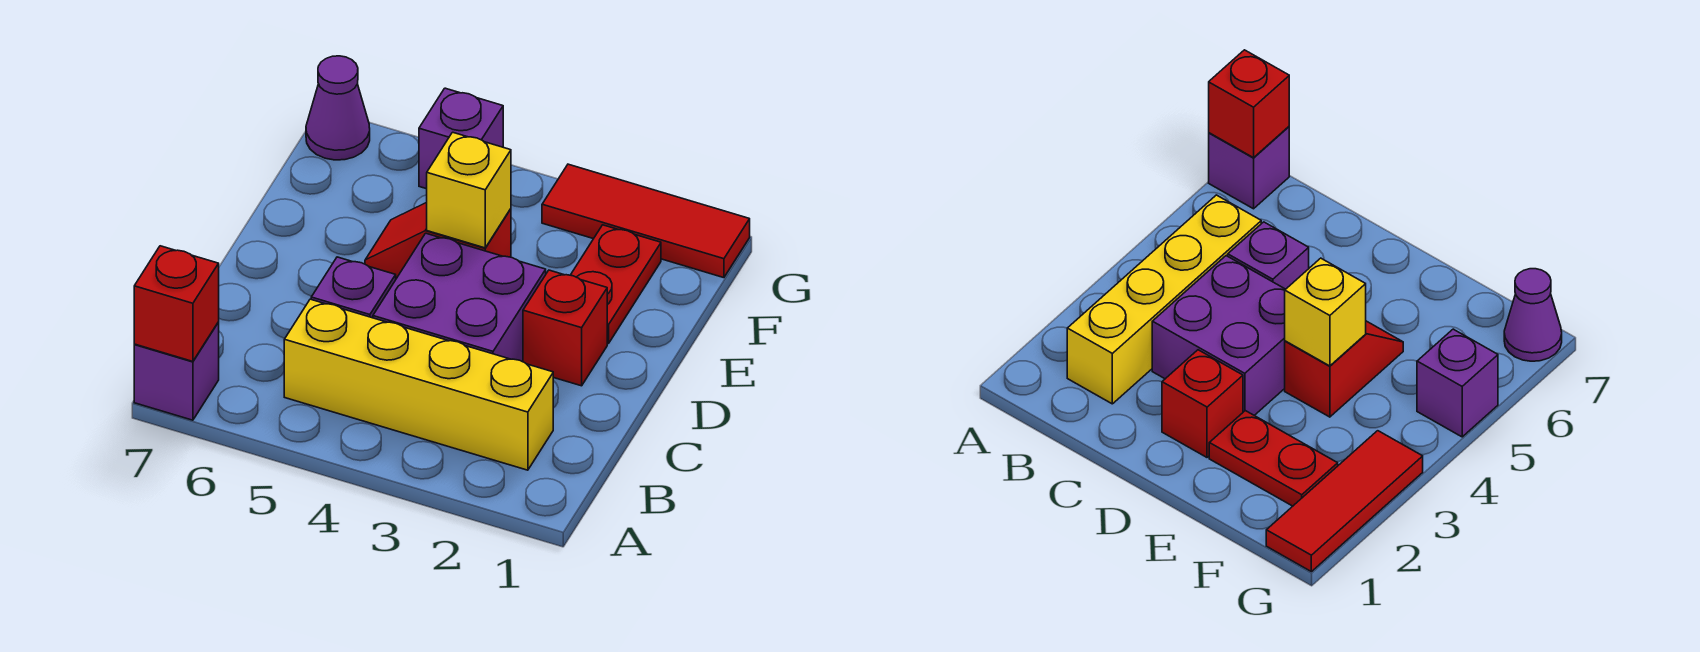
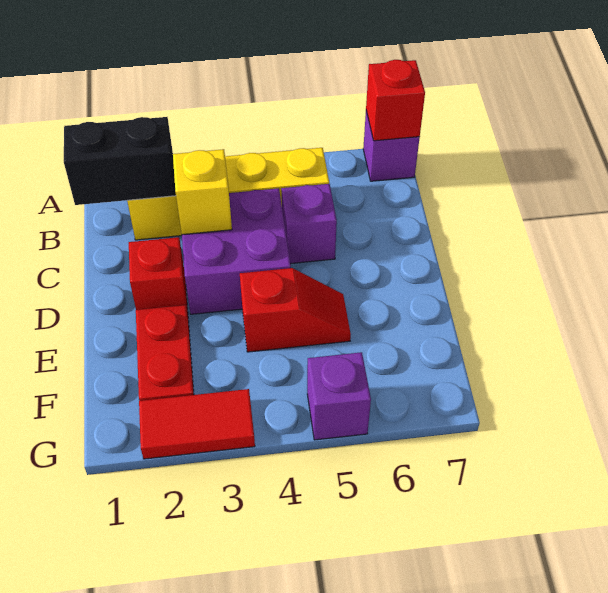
none -> black 1x2 brick [64,117,176,205]
yellow 1x1 brick [427,132,511,248] -> yellow 1x1 brick moved to [173,149,232,235]
red 1x3 tile [542,164,750,278] -> red 1x2 tile [139,389,255,459]
purple 1x1 cone [306,56,370,160] -> none

